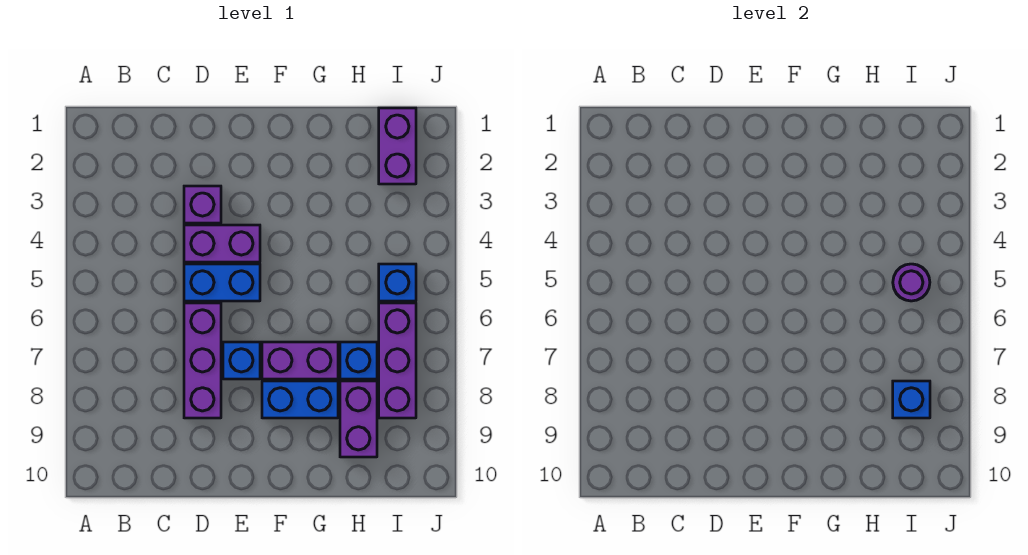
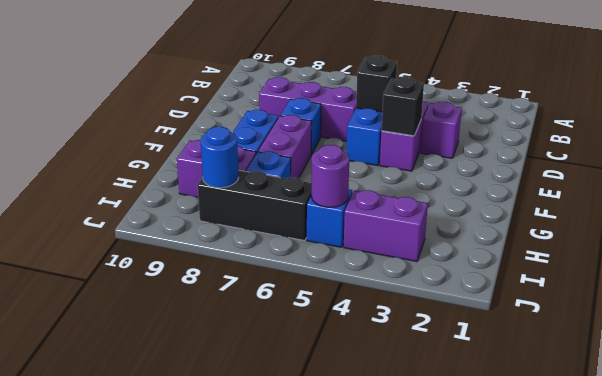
none -> black 1x1 brick [356,56,397,112]
none -> black 1x1 brick [381,77,424,136]
purple 1x2 brick [379,108,416,184] -> purple 1x2 brick moved to [344,190,428,261]
purple 1x3 brick [379,303,416,418] -> black 1x3 brick [198,170,312,240]
blue 1x1 brick [893,381,930,418] -> blue 1x1 round brick [200,127,239,188]

